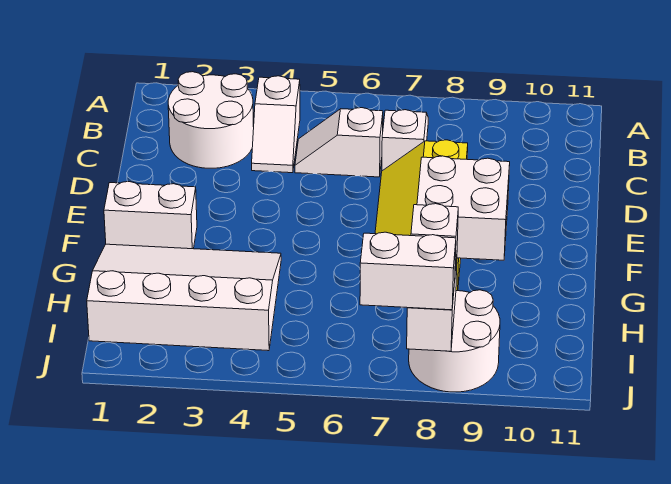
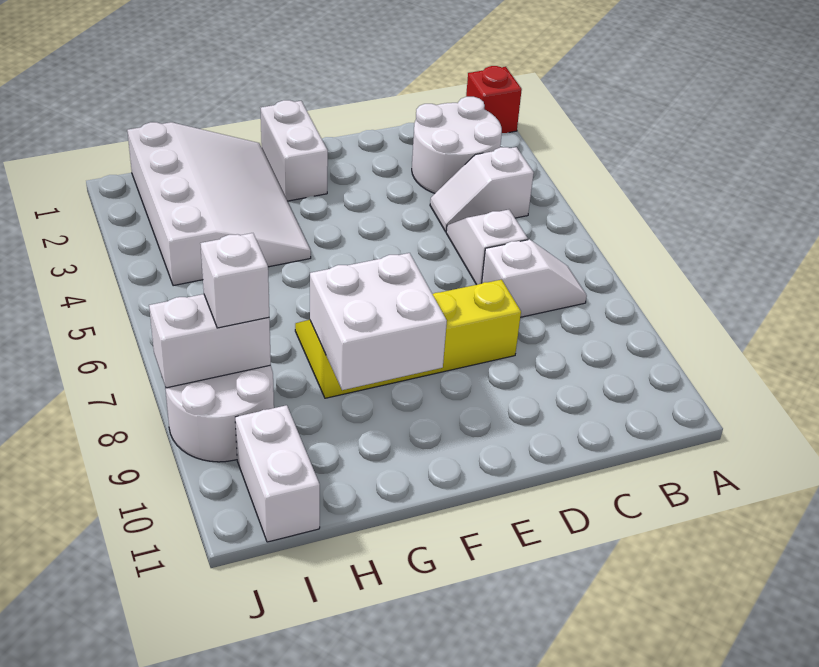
none -> red 1x1 brick [466,66,522,133]
white 1x2 brick [360,232,456,310] -> white 1x2 brick moved to [235,405,320,542]

